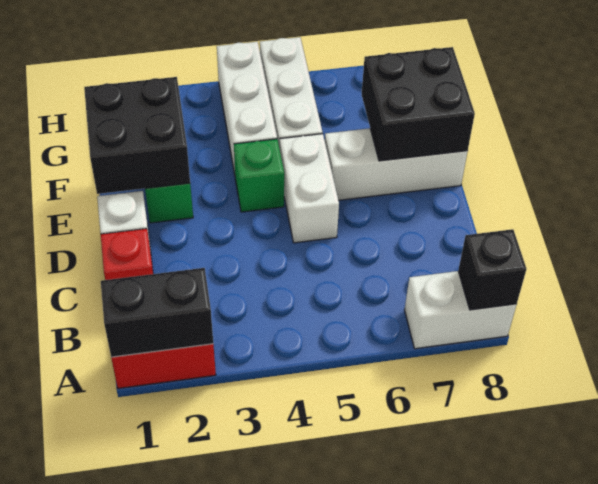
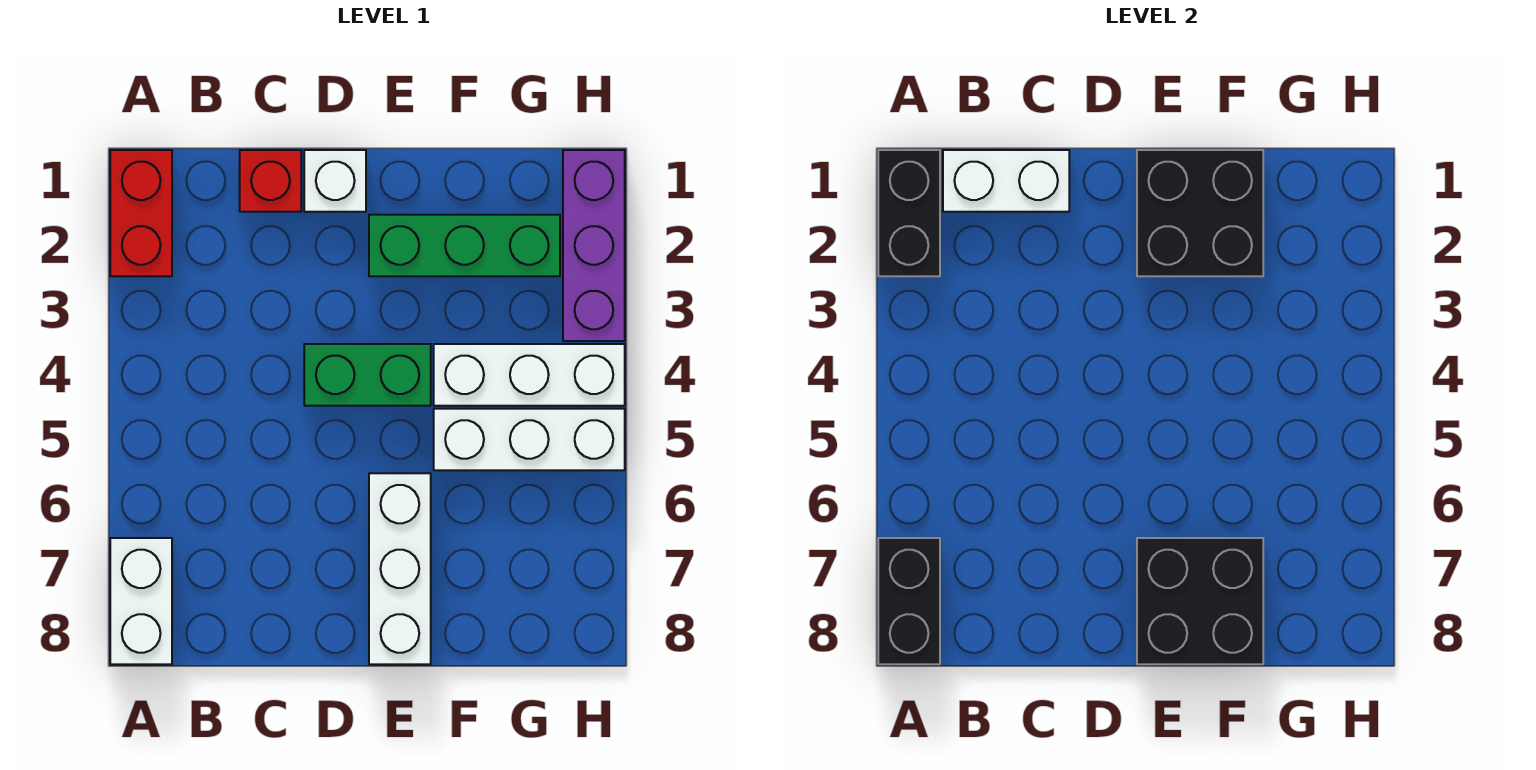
black 1x1 brick [458,229,526,310] -> black 1x2 brick [878,538,940,664]
white 1x2 brick [280,134,339,243] -> white 1x2 brick moved to [943,150,1069,212]
green 1x1 brick [234,139,284,212] -> green 1x2 brick [304,344,431,406]
none -> purple 1x3 brick [563,150,625,341]

